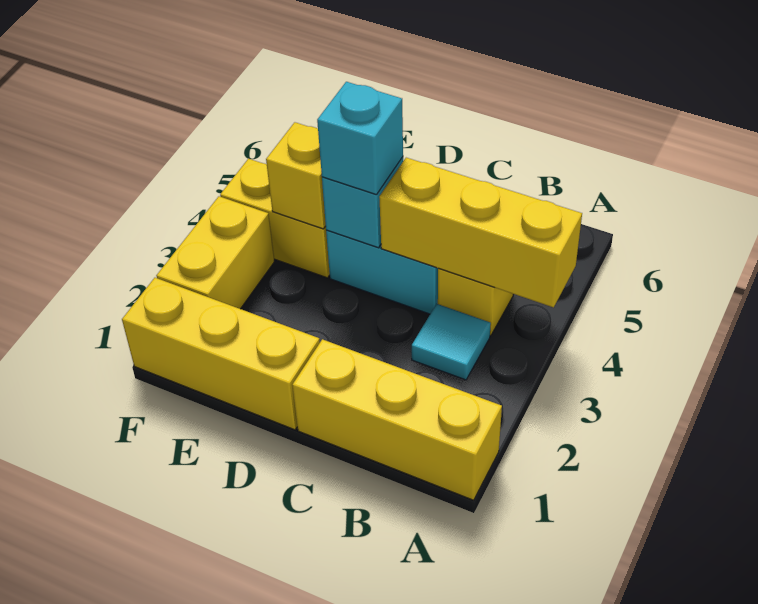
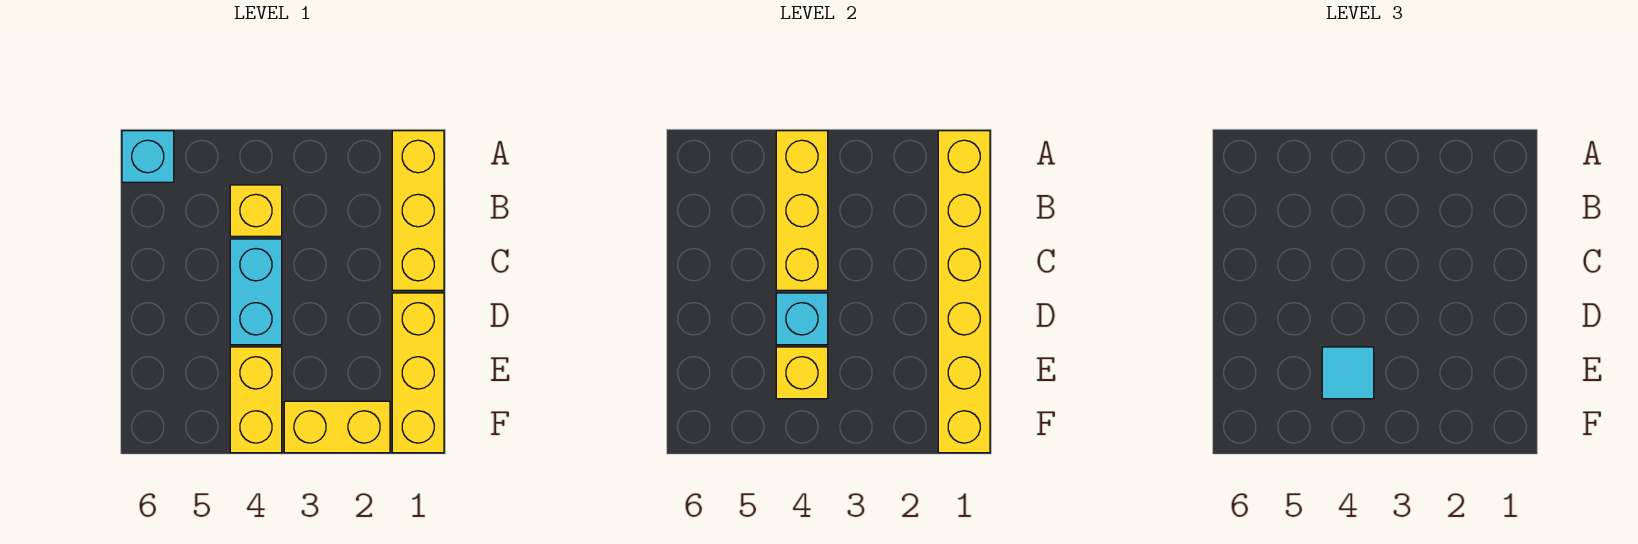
none -> yellow 1x6 brick [938,131,990,453]
cyan 1x1 tile [412,304,491,380] -> cyan 1x1 tile moved to [1322,347,1374,399]
cyan 1x1 brick [317,82,403,195] -> cyan 1x1 brick moved to [122,131,174,182]

